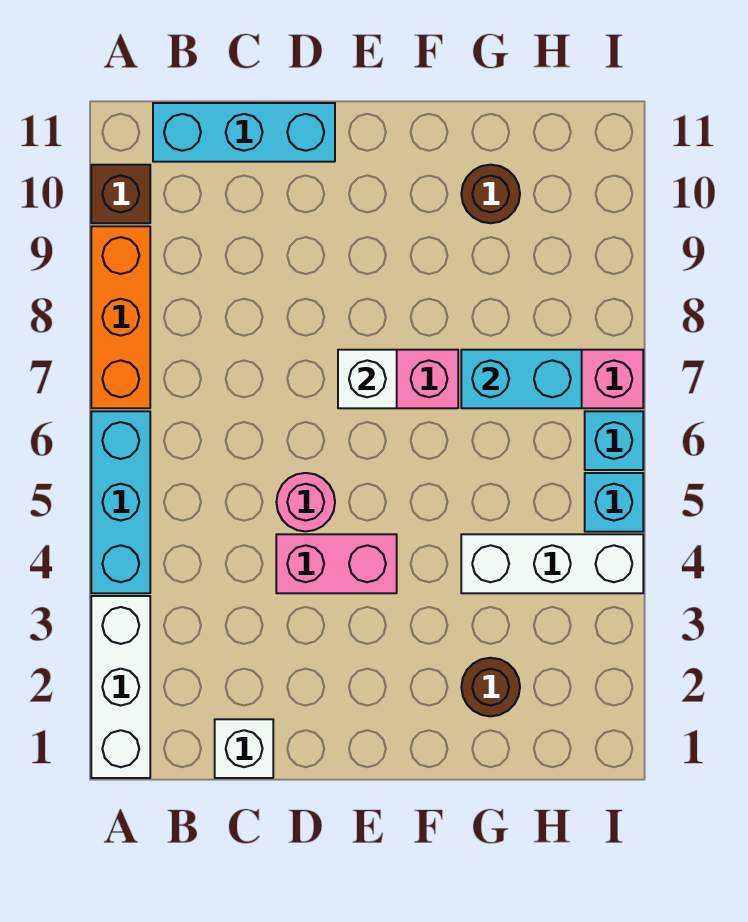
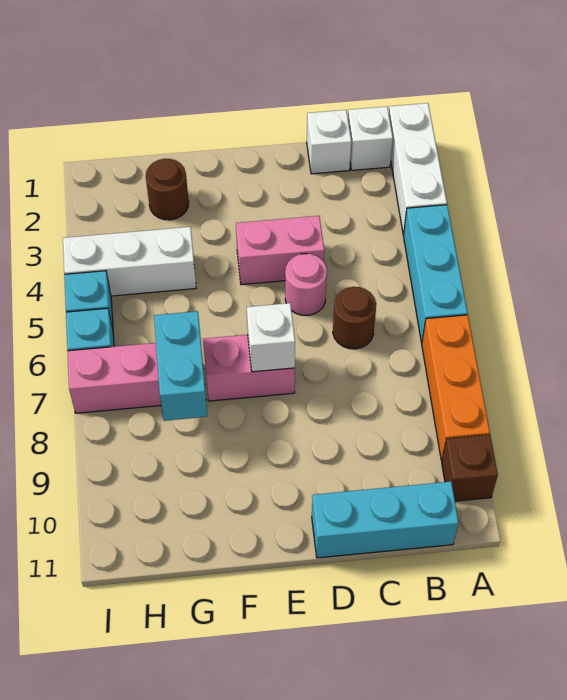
none -> white 1x1 brick [348,106,393,170]
cyan 1x2 brick [461,350,582,408] -> cyan 1x2 brick turned to [154,311,208,421]
brown 1x1 round brick [461,165,520,223] -> brown 1x1 round brick moved to [333,287,376,349]

